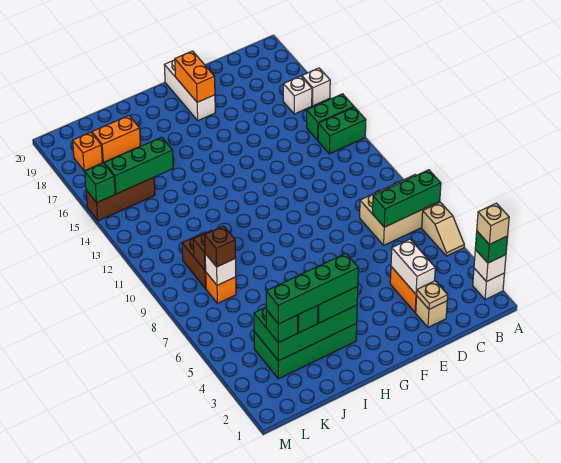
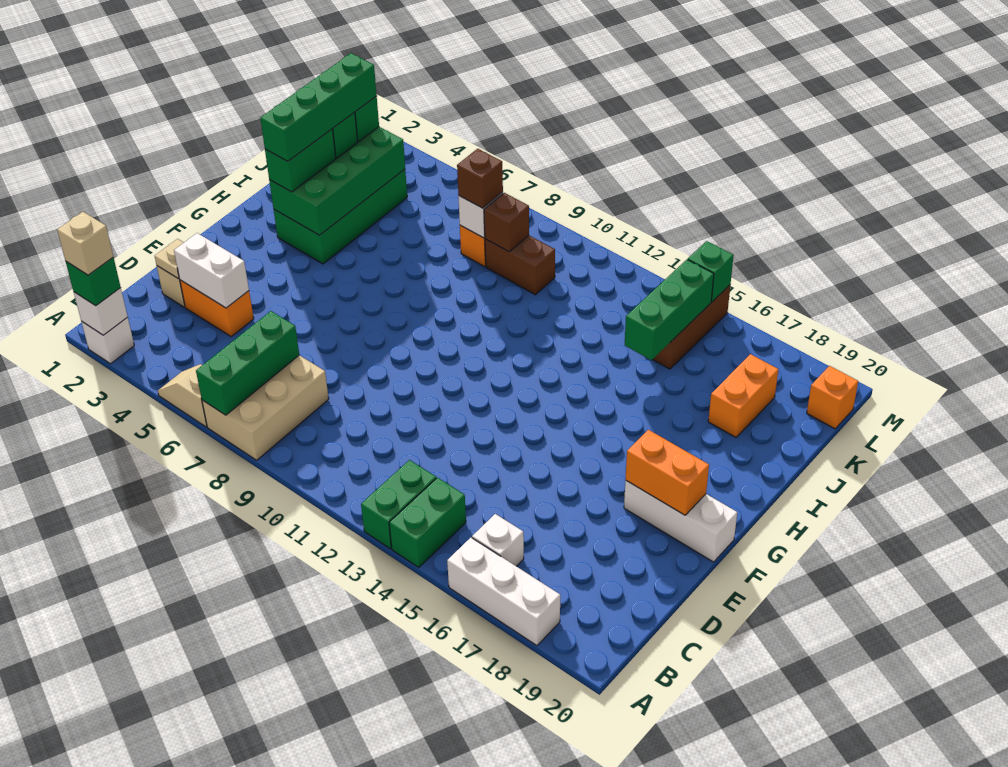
white 1x1 brick [302,68,330,106] -> white 1x3 brick [447,538,560,646]
orange 1x1 brick [73,132,102,171] -> orange 1x1 brick moved to [807,366,858,429]

